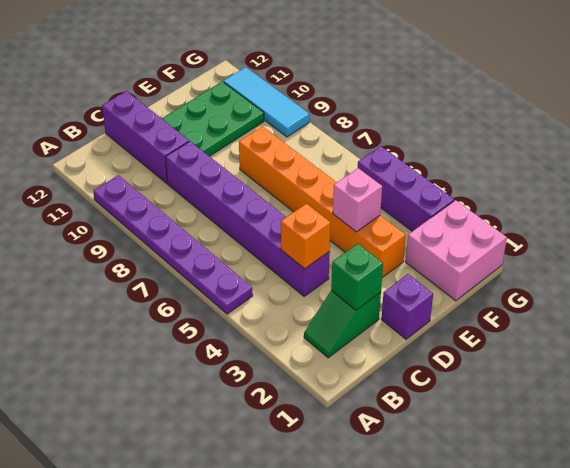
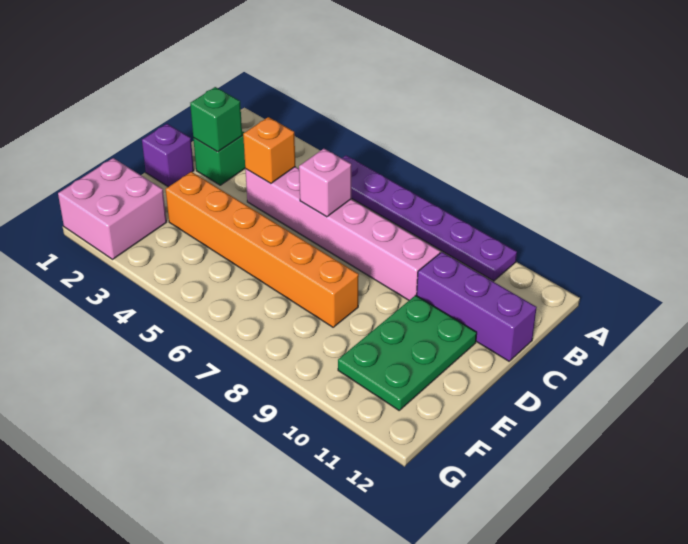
purple 1x6 brick [165,141,330,296] -> pink 1x6 brick [245,167,440,300]
pink 1x1 brick [333,168,382,232] -> pink 1x1 brick moved to [299,149,351,217]
purple 1x3 brick [358,146,454,231] -> none
cyan 1x3 tile [223,67,309,137] -> none

